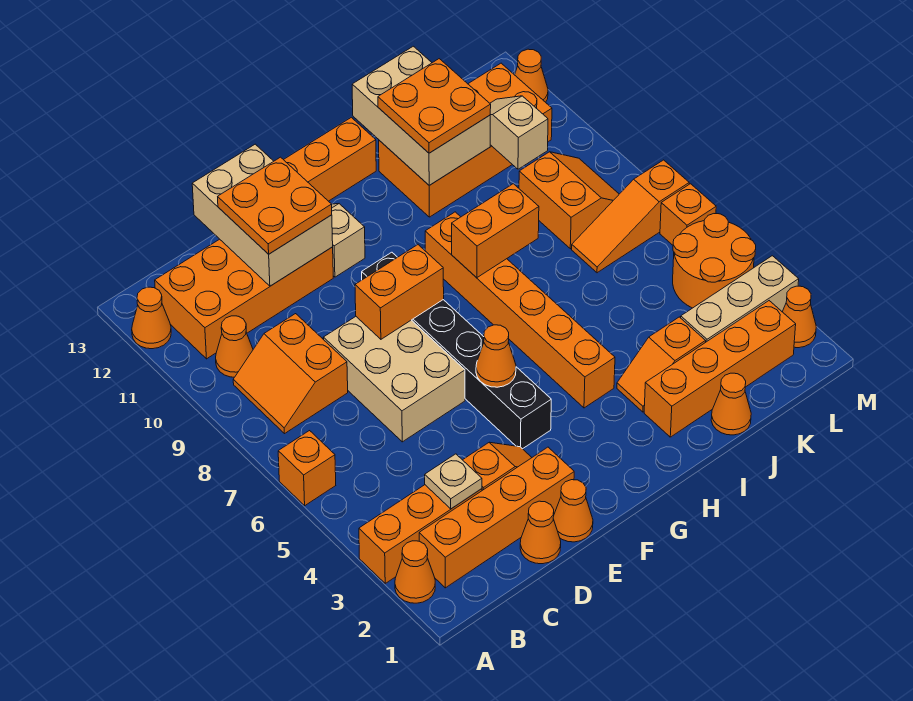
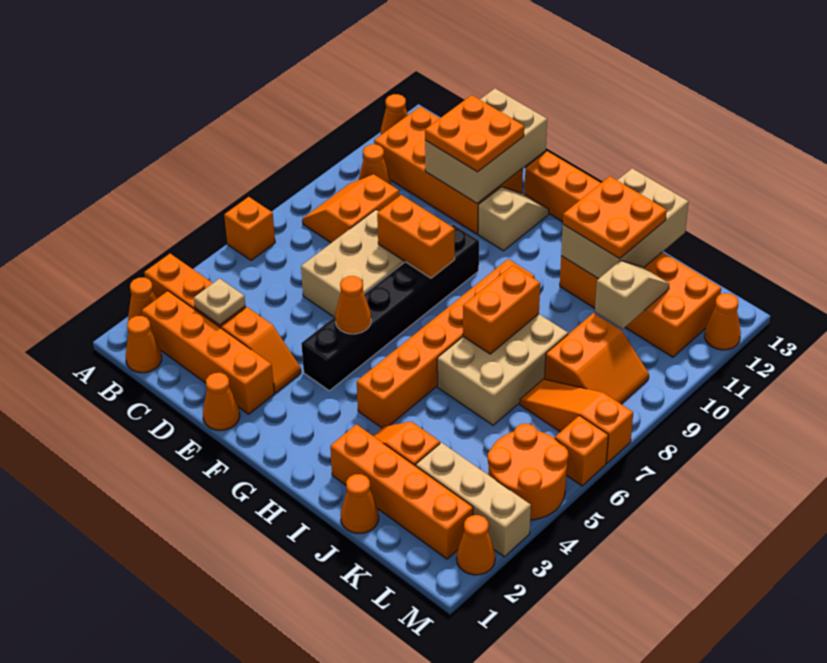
orange 1x1 cone [520,501,561,564] -> orange 1x1 cone moved to [126,316,162,373]
orange 1x2 brick [452,184,539,278] -> orange 1x2 brick turned to [463,265,540,354]
none -> tan 2x3 brick [437,314,568,425]

